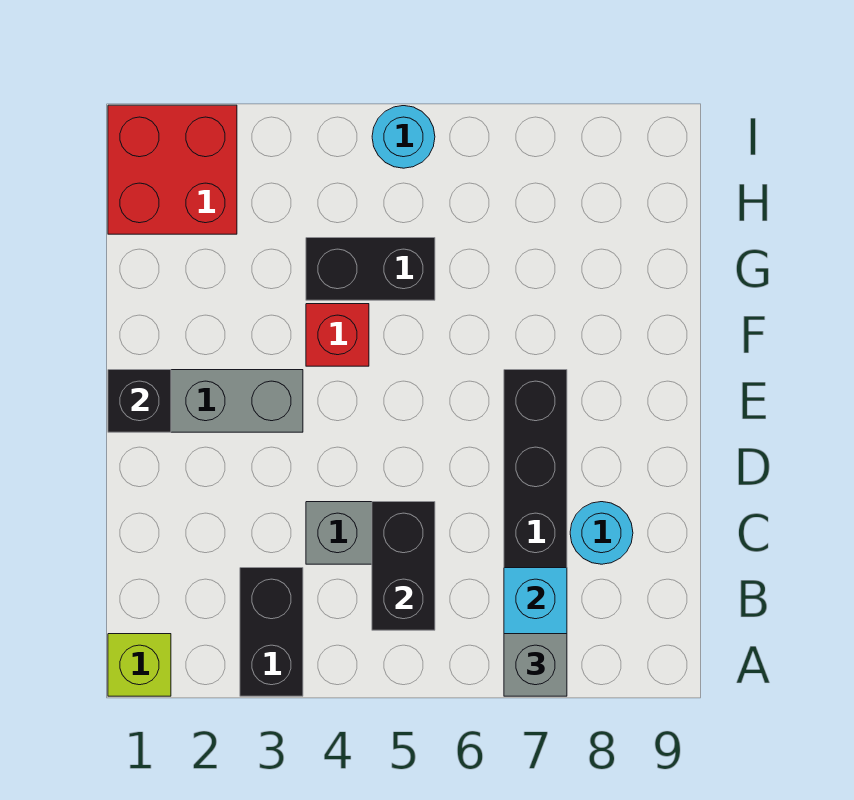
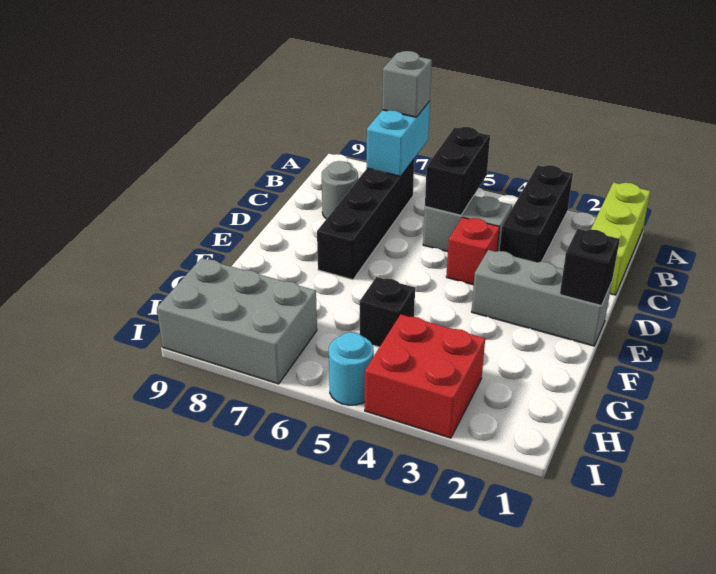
lime 1x1 brick [108,634,171,696] -> lime 1x3 brick [591,183,650,295]
black 1x2 brick [240,568,303,696] -> black 1x3 brick [500,165,573,262]
cyan 1x1 round brick [570,502,633,564] -> grey 1x1 round brick [322,161,358,219]
red 1x1 brick [306,304,369,366] -> red 1x1 brick moved to [446,217,499,285]
black 1x2 brick [306,238,435,300] -> black 1x1 brick [360,277,415,347]
red 2x2 brick [108,105,237,234] -> red 2x2 brick moved to [365,314,485,438]
none -> grey 2x3 brick [157,258,317,384]

